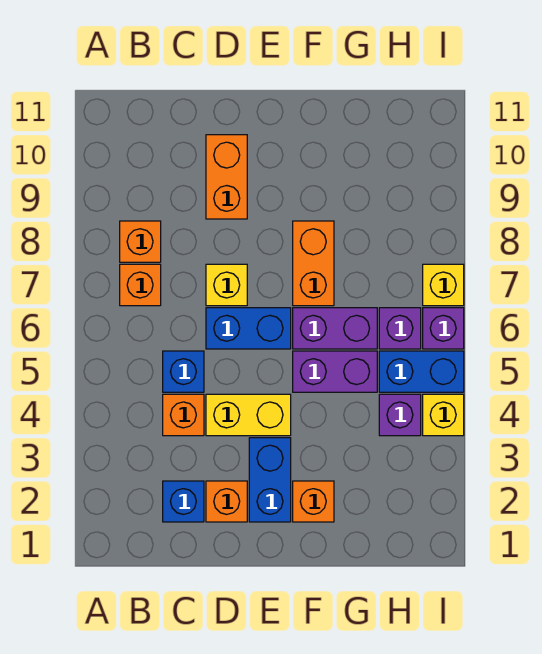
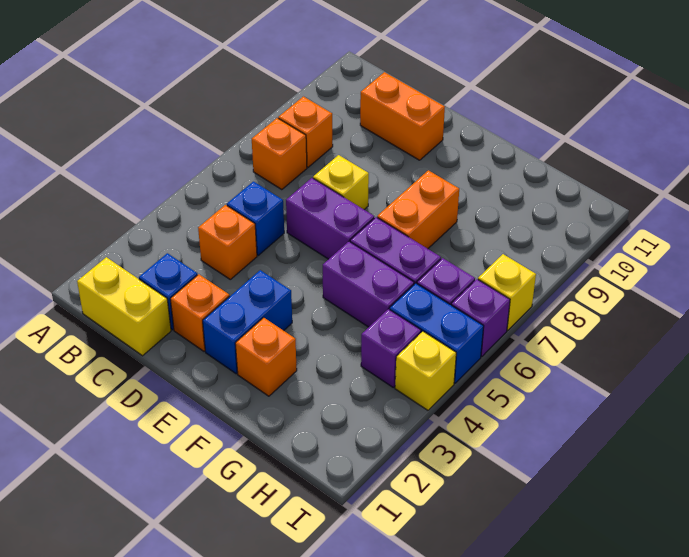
yellow 1x2 brick [206,394,291,436] -> yellow 1x2 brick moved to [77,257,171,356]
blue 1x2 brick [206,308,291,349] -> purple 1x2 brick [286,178,374,259]
orange 1x2 brick [206,135,247,219] -> orange 1x2 brick turned to [360,72,445,160]

